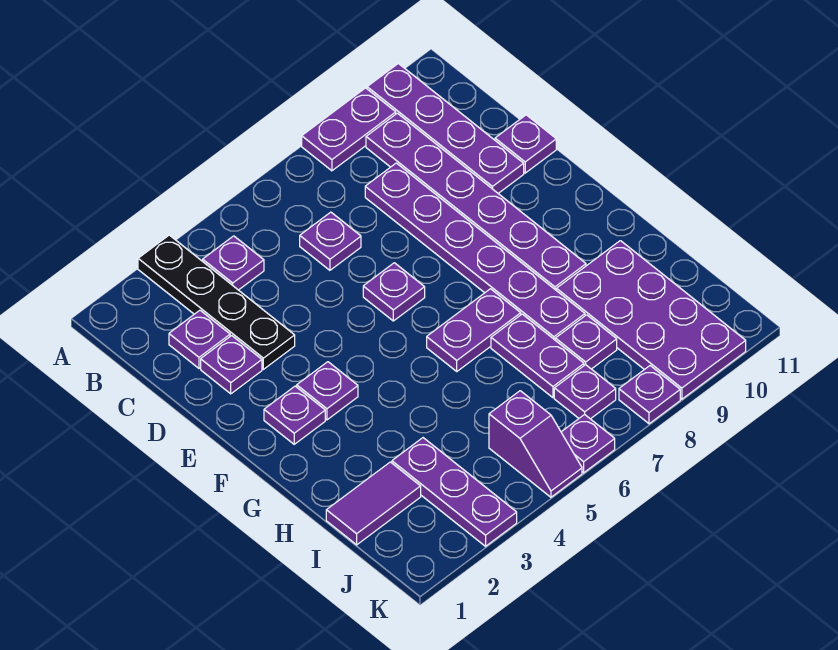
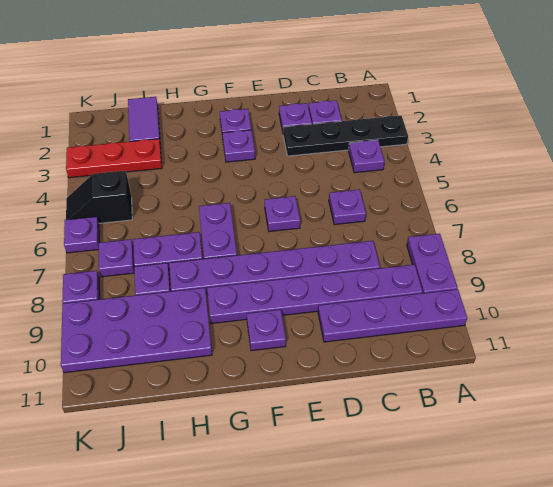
purple 1x1 plate [495,115,556,173] -> purple 1x1 plate moved to [247,310,286,351]
purple 1x3 plate [392,438,517,546] -> red 1x3 plate [66,139,162,178]
purple 1x2 slope [489,391,582,497] -> black 1x2 slope [66,171,132,223]

